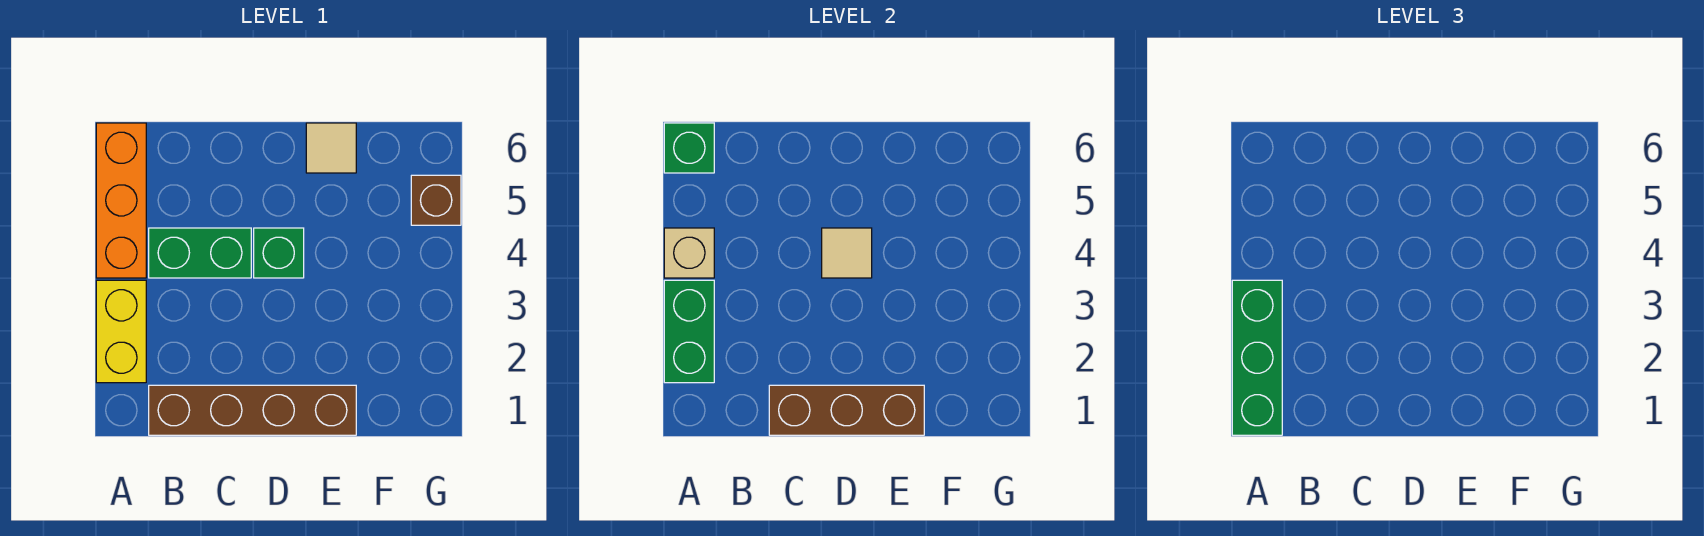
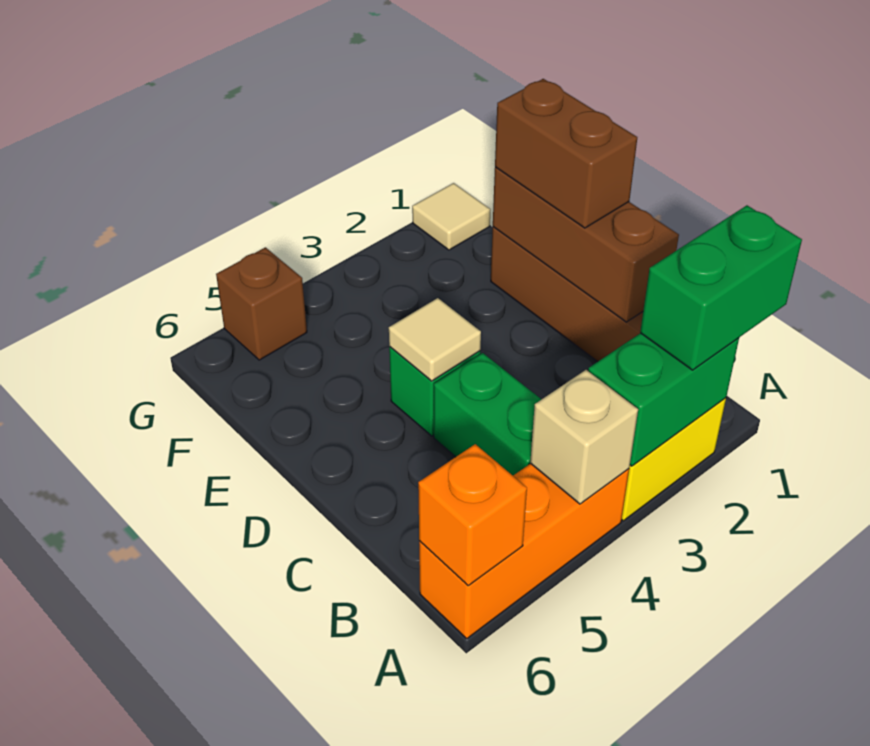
green 1x3 brick [1232,280,1282,435] -> green 1x2 brick [640,205,802,370]
green 1x1 brick [664,123,714,173] -> orange 1x1 brick [418,444,527,585]
none -> brown 1x2 brick [495,79,637,228]
tan 1x1 tile [306,123,356,173] -> tan 1x1 tile moved to [412,183,490,250]

